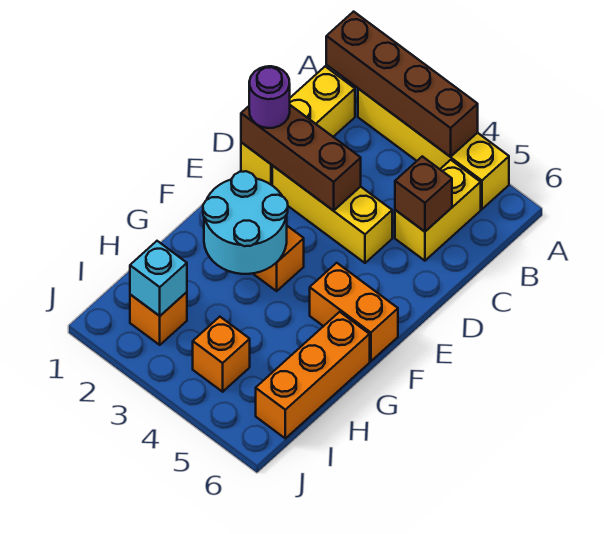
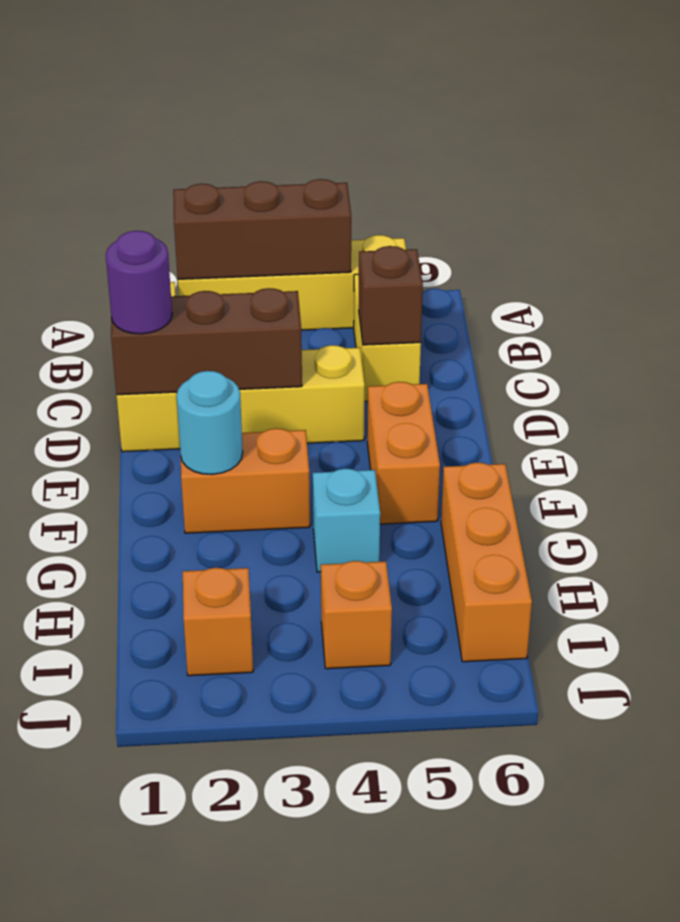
brown 1x4 brick [326,12,478,157] -> brown 1x3 brick [173,179,351,279]
cyan 2x2 round brick [203,171,288,274] -> cyan 1x1 round brick [177,371,243,475]
orange 1x2 brick [310,263,398,361] -> orange 1x2 brick turned to [367,382,440,524]
cyan 1x1 brick [130,241,187,316] -> cyan 1x1 brick moved to [313,469,380,572]

